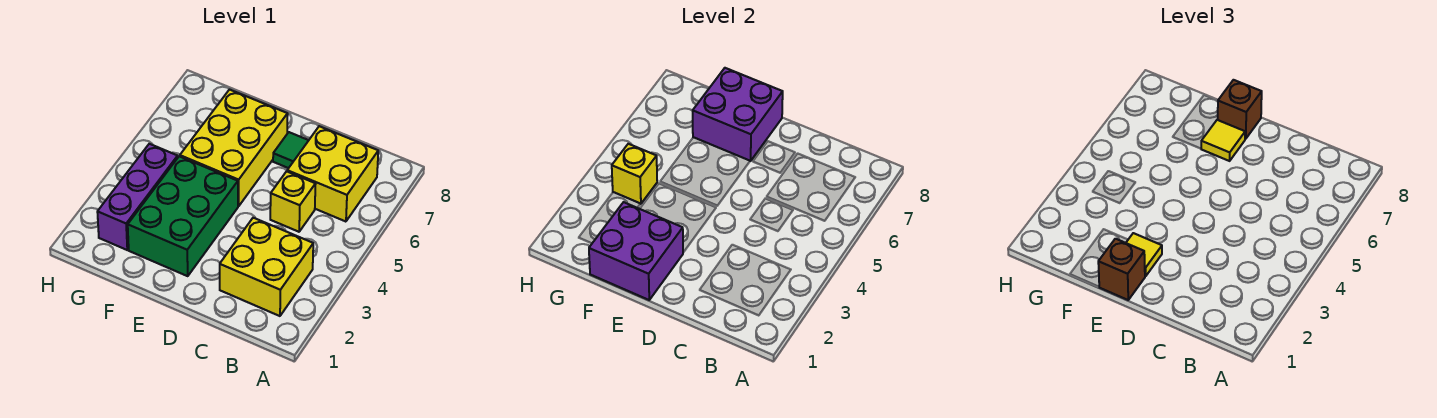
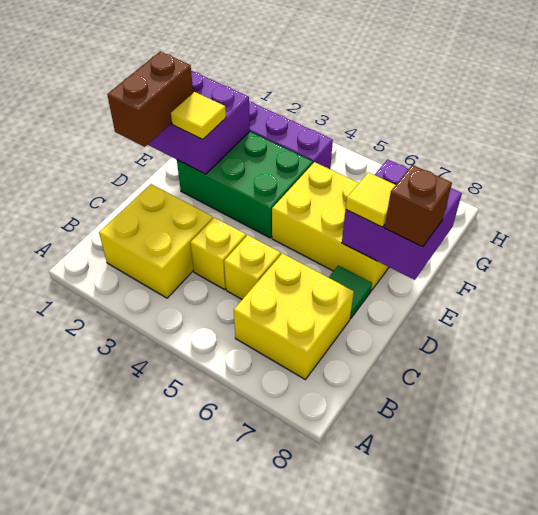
brown 1x1 brick [1098,239,1145,300] -> brown 1x2 brick [107,52,193,147]
yellow 1x1 brick [612,144,657,204] -> yellow 1x1 brick moved to [190,218,246,290]

